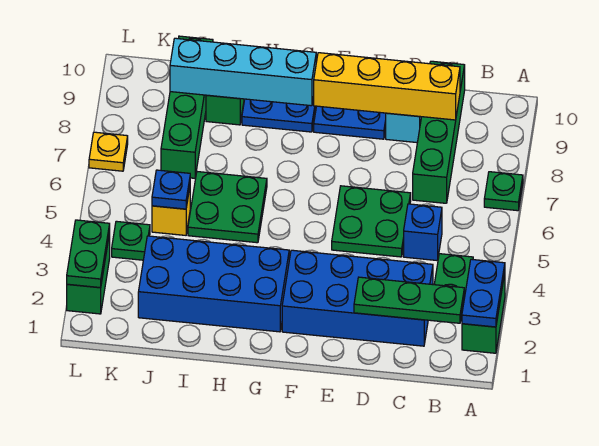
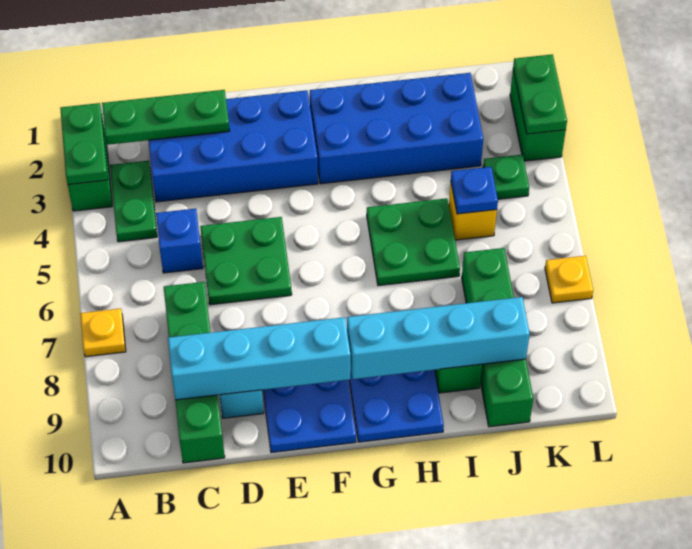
blue 1x2 plate [462,259,505,327] -> green 1x2 plate [60,103,108,184]
green 1x1 plate [484,172,523,211] -> yellow 1x1 plate [80,309,126,357]
yellow 1x4 brick [314,53,460,120] -> cyan 1x4 brick [168,317,351,400]

